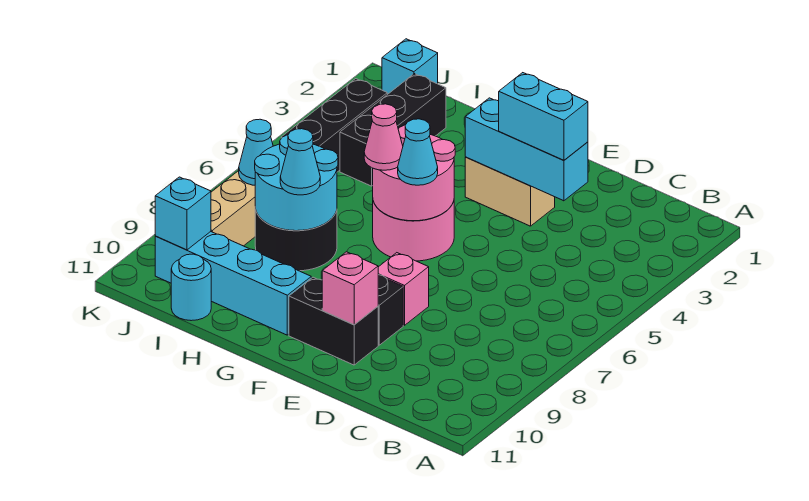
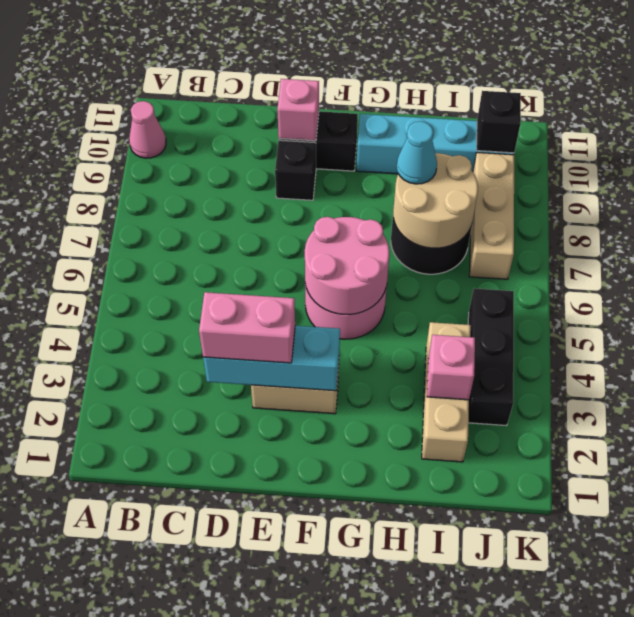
cyan 1x2 brick [499,73,588,160] -> pink 1x2 brick [199,292,295,363]
pink 1x1 brick [378,253,429,325] -> pink 1x1 brick moved to [427,335,475,400]
cyan 1x1 cone [398,119,438,185] -> none
pink 1x1 cone [364,104,403,170] -> pink 1x1 cone moved to [129,101,166,158]
cyan 2x2 round brick [255,135,338,231] -> tan 2x2 round brick [393,153,478,248]
black 1x3 brick [340,74,446,186] -> tan 1x3 brick [422,322,471,462]
cyan 1x1 round brick [171,254,211,321] -> none
cyan 1x1 brick [382,39,438,95] -> none
cyan 1x1 cone [239,119,273,185] -> none
cyan 1x1 brick [155,177,211,250] -> black 1x1 brick [476,91,521,153]

